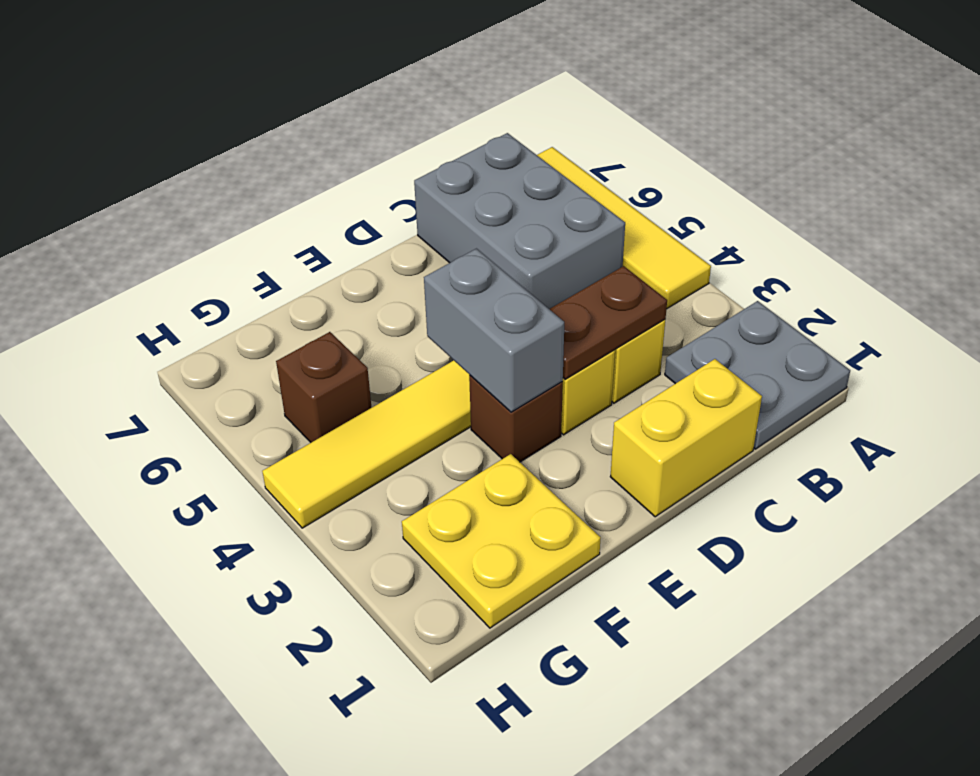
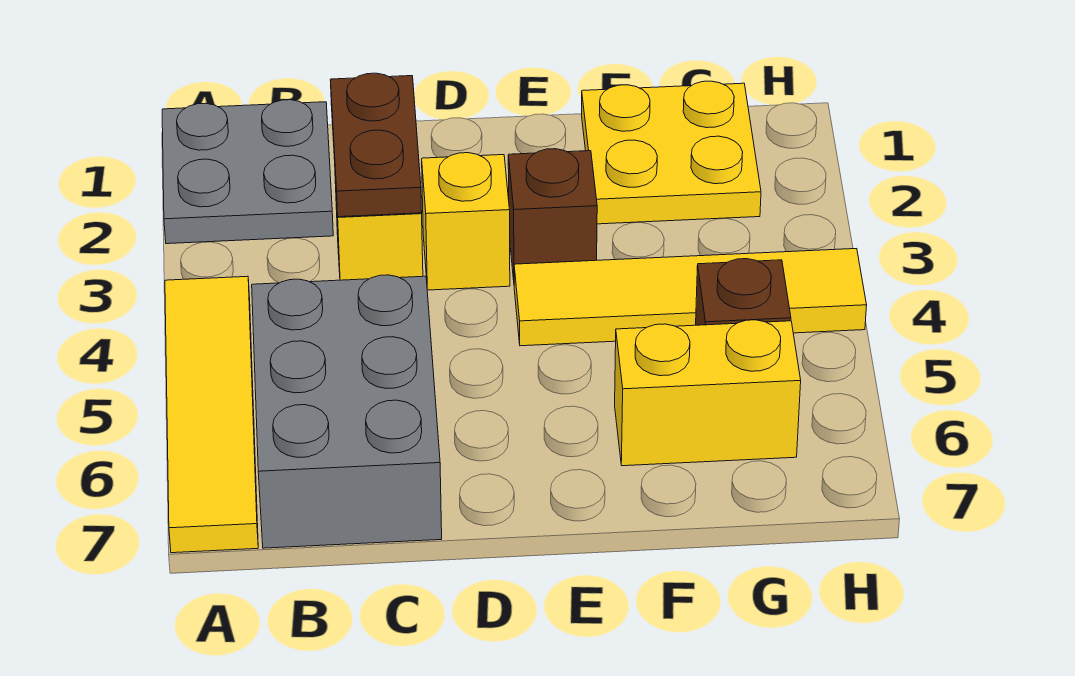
yellow 1x2 brick [610,359,762,517] -> yellow 1x2 brick moved to [615,320,801,466]
brown 1x2 plate [550,266,667,379] -> brown 1x2 plate turned to [330,73,422,217]
grey 1x2 brick [424,249,564,412] -> none

